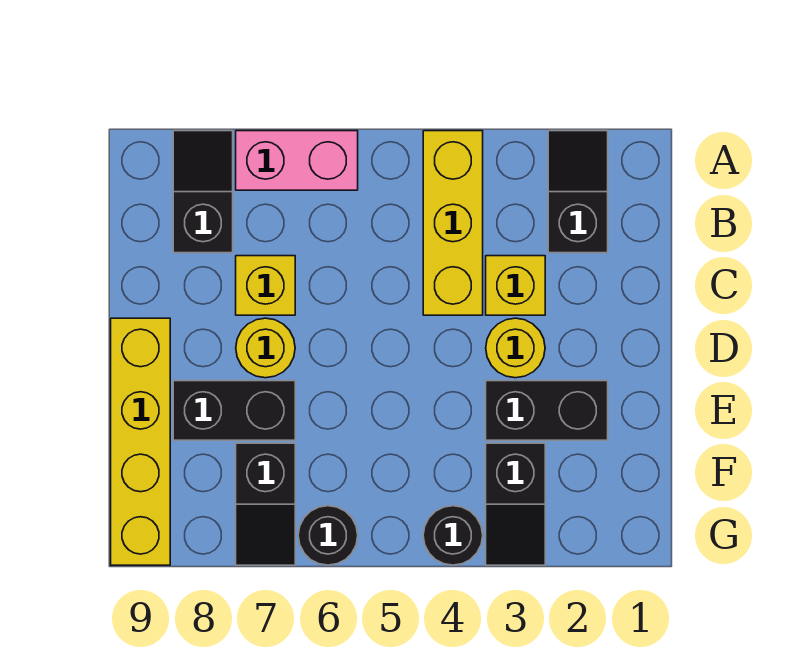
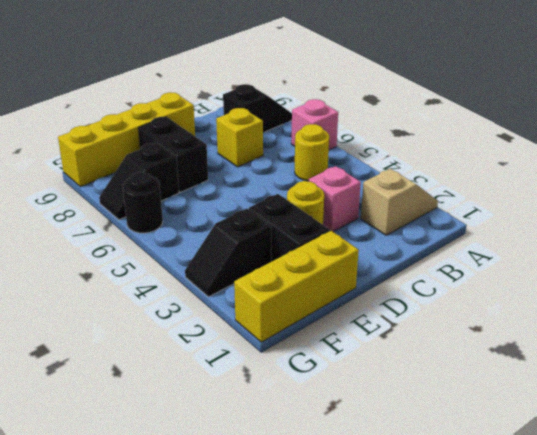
black 1x2 slope [548,131,608,253] -> tan 1x2 slope [361,169,438,235]
yellow 1x3 brick [423,131,483,315] -> yellow 1x3 brick moved to [234,231,359,342]
pink 1x2 brick [236,131,358,190] -> pink 1x1 brick [291,99,338,150]
yellow 1x1 brick [486,256,545,315] -> pink 1x1 brick [309,166,361,232]
yellow 1x1 round brick [236,318,295,378] -> yellow 1x1 round brick moved to [295,124,329,181]
black 1x1 round brick [423,506,483,565] -> none

